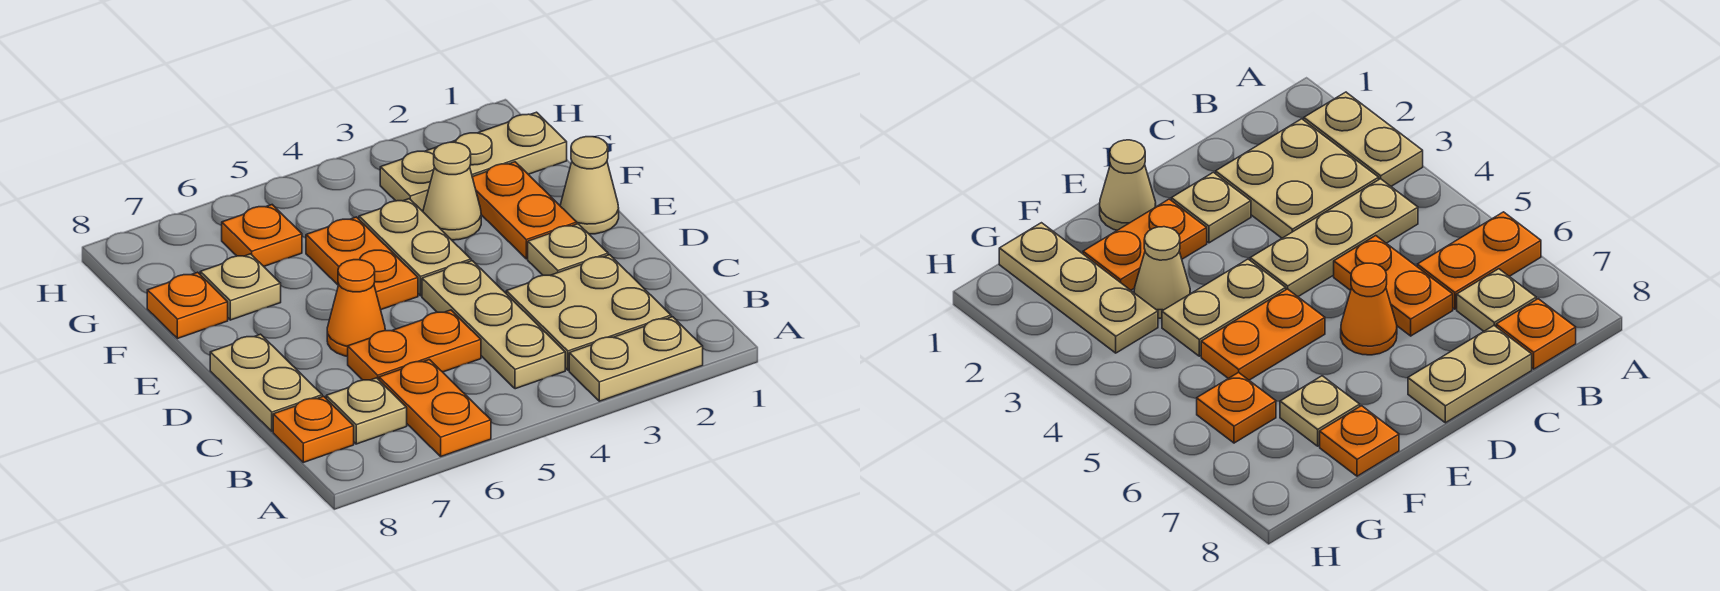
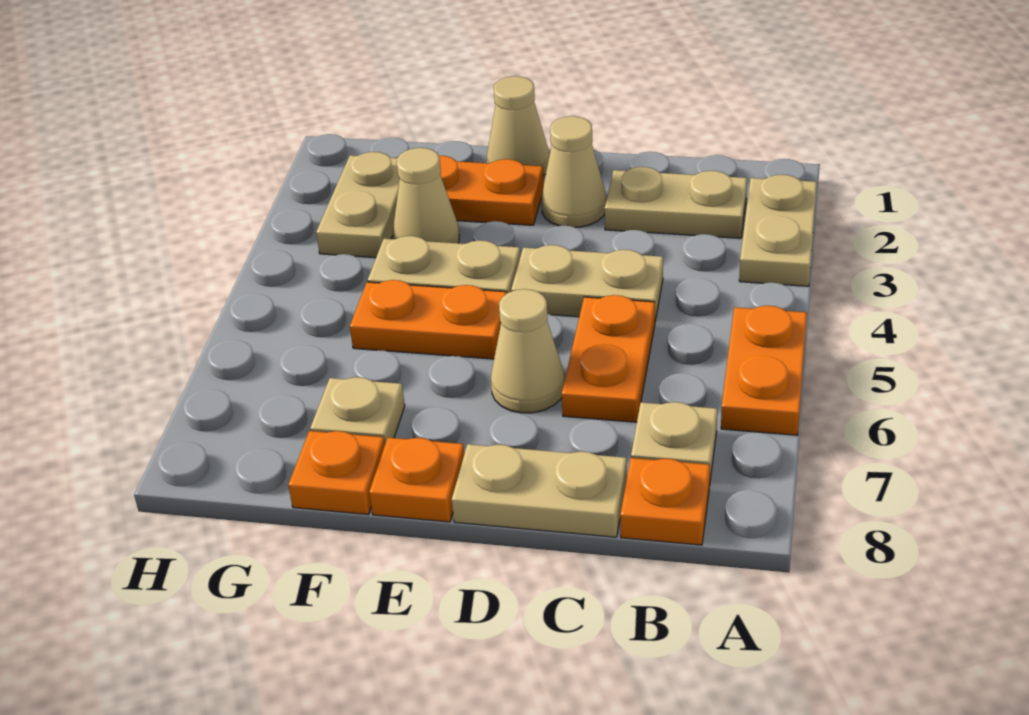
orange 1x2 plate [379,359,491,456] -> orange 1x2 plate turned to [721,306,807,435]
tan 2x2 plate [506,255,671,370] -> tan 1x2 plate [605,167,747,238]
tan 1x3 plate [422,261,565,389] -> tan 1x2 plate [511,245,663,321]
tan 1x1 plate [528,224,608,275] -> tan 1x1 cone [541,116,606,227]
orange 1x1 cone [327,260,385,356] -> tan 1x1 cone [491,289,564,413]
tan 1x3 plate [380,112,567,211] -> tan 1x2 plate [316,152,400,258]
orange 1x1 plate [222,205,302,266] -> orange 1x1 plate moved to [369,438,464,522]

